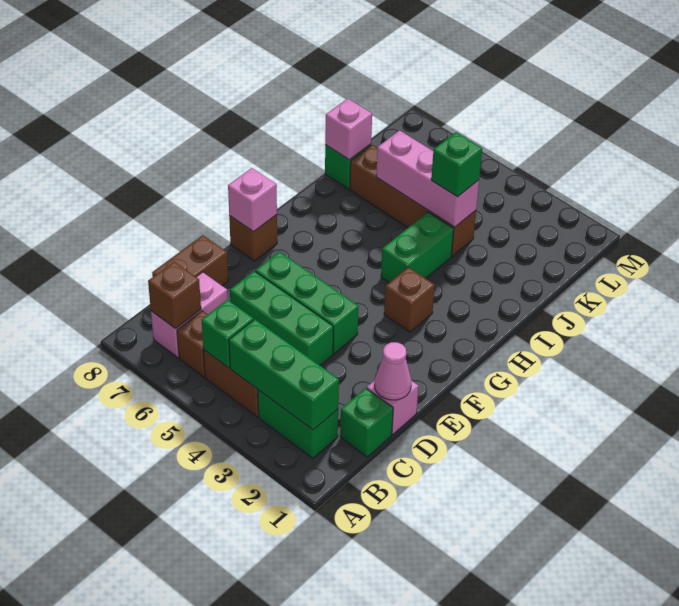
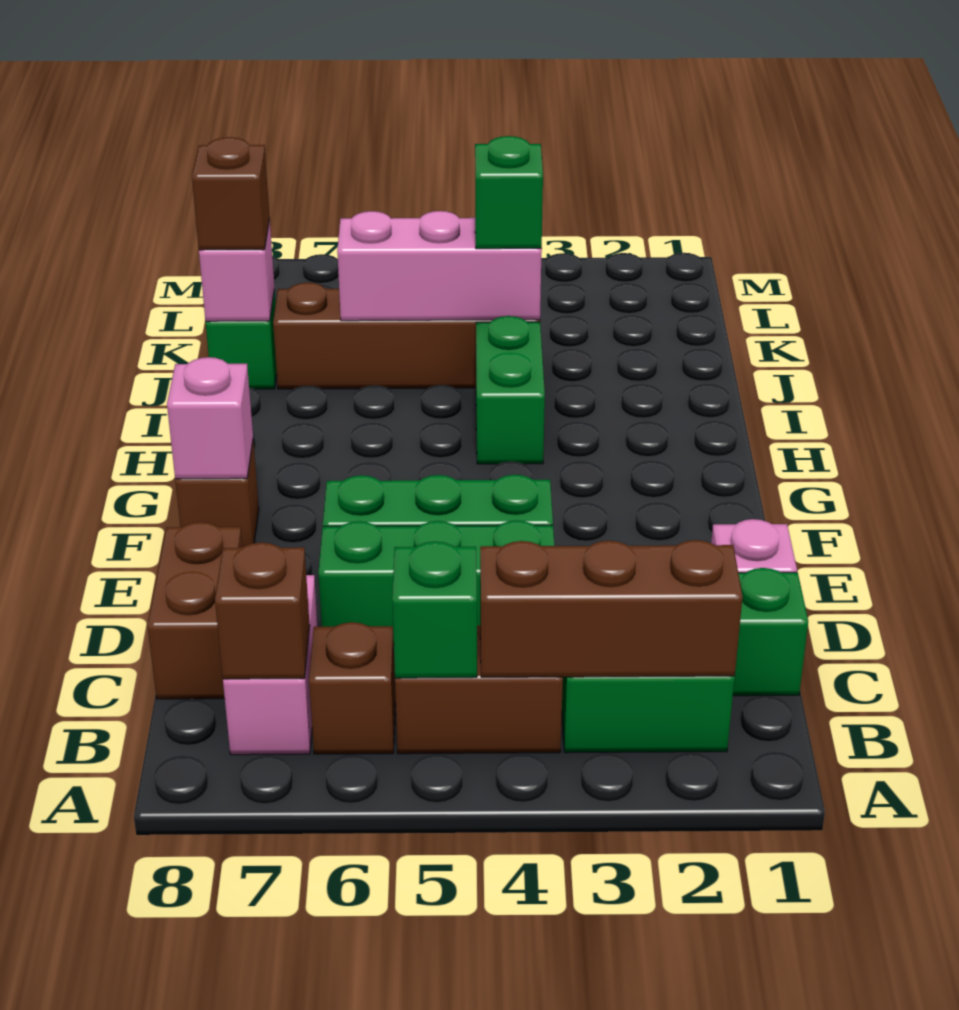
green 1x3 brick [229,319,339,430] -> brown 1x3 brick [480,540,743,677]
pink 1x1 cone [375,342,411,400] -> none
brown 1x1 brick [384,267,435,332] -> brown 1x1 brick moved to [192,137,270,250]

